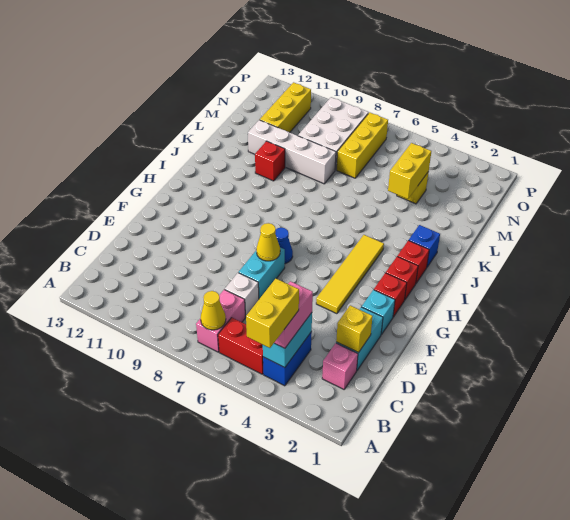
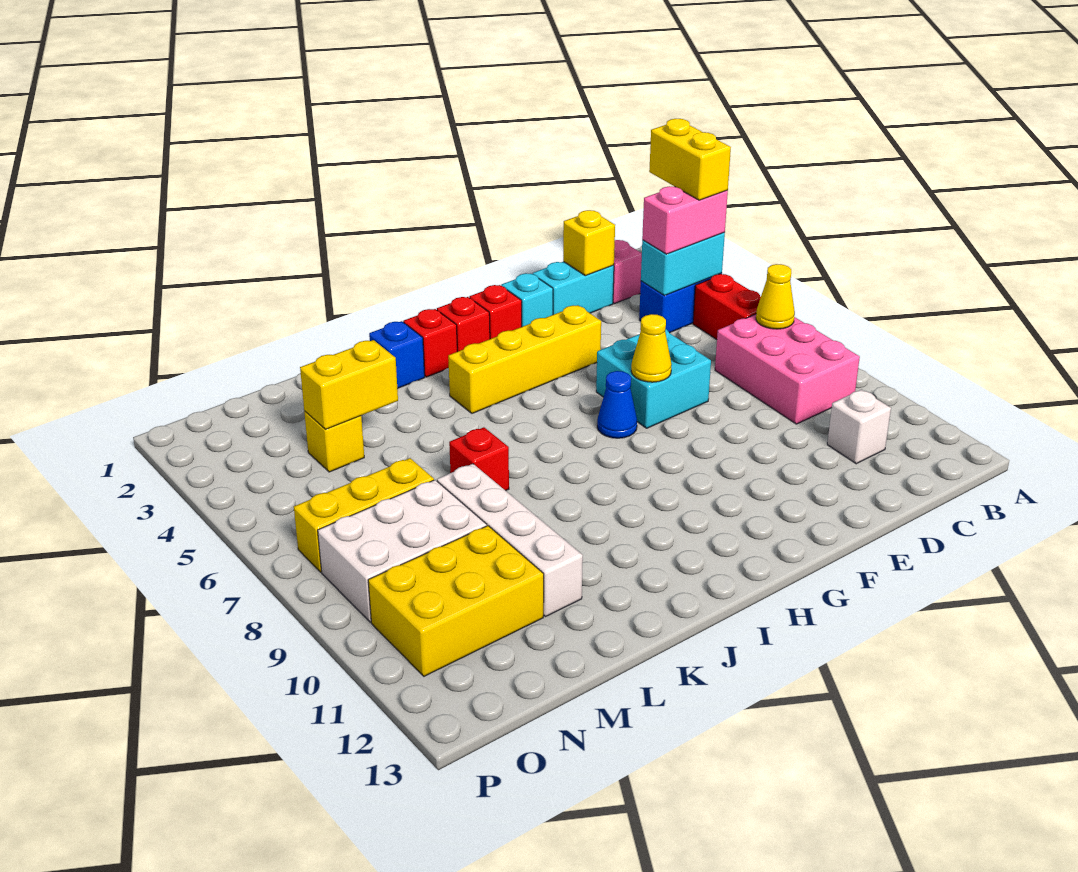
yellow 1x2 brick [246,279,299,348] -> yellow 1x2 brick turned to [649,119,731,200]
pink 1x2 brick [196,289,245,352] -> pink 2x3 brick [715,314,860,424]
white 1x1 brick [225,273,259,317] -> white 1x1 brick moved to [827,390,891,464]
cyan 1x2 brick [239,247,285,299] -> cyan 2x2 brick [596,329,711,428]
yellow 1x4 tile [316,235,384,314] -> yellow 1x4 brick [448,305,601,413]
red 1x1 brick [255,141,285,181] -> red 1x1 brick moved to [449,427,509,491]
yellow 1x3 brick [260,82,311,132] -> yellow 2x3 brick [368,526,544,676]

